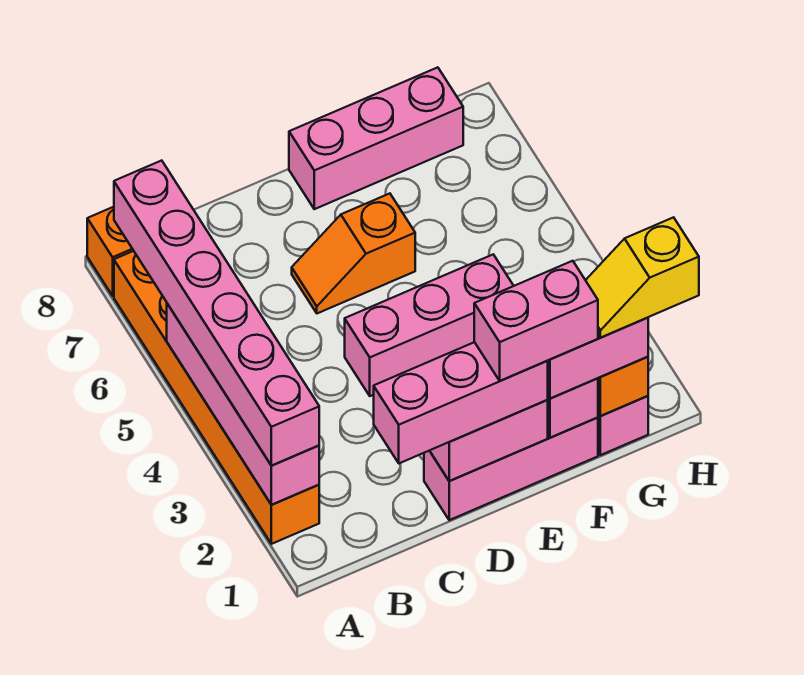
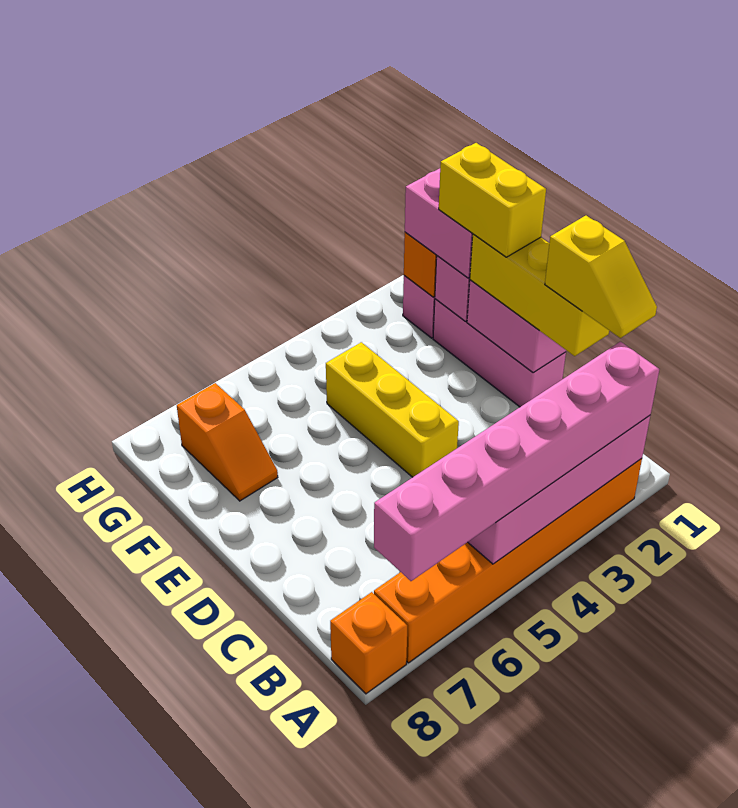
pink 1x3 brick [374,342,548,463] -> yellow 1x3 brick [470,234,609,356]
pink 1x3 brick [345,255,513,396] -> yellow 1x3 brick [326,342,459,477]
orange 1x2 slope [292,194,415,313] -> orange 1x2 slope moved to [177,383,278,501]
pink 1x2 brick [474,261,598,381] -> yellow 1x2 brick [439,143,546,257]
pink 1x3 brick [289,67,463,209] -> none
yellow 1x2 slope [586,217,699,338] -> yellow 1x2 slope moved to [545,216,657,338]

